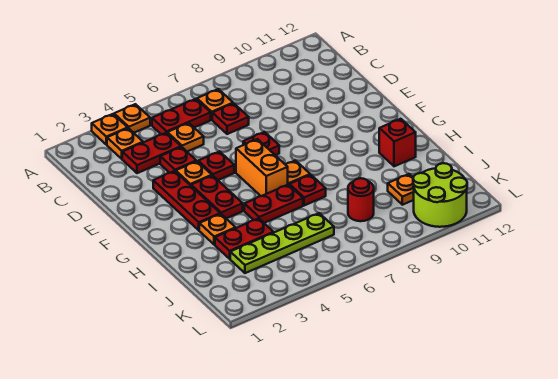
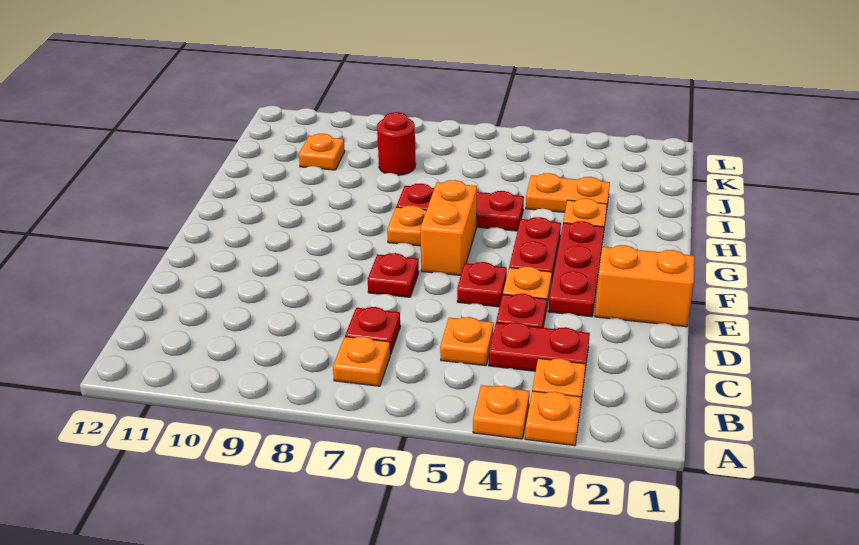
red 1x2 plate [152,99,211,135] -> none
none -> orange 1x2 brick [595,245,694,327]
red 1x1 brick [379,119,416,166] -> none
red 1x2 plate [215,218,274,259] -> orange 1x2 plate [526,173,610,212]
lime 1x4 plate [230,213,334,273] -> none
lime 2x2 round brick [413,163,467,227] -> none

